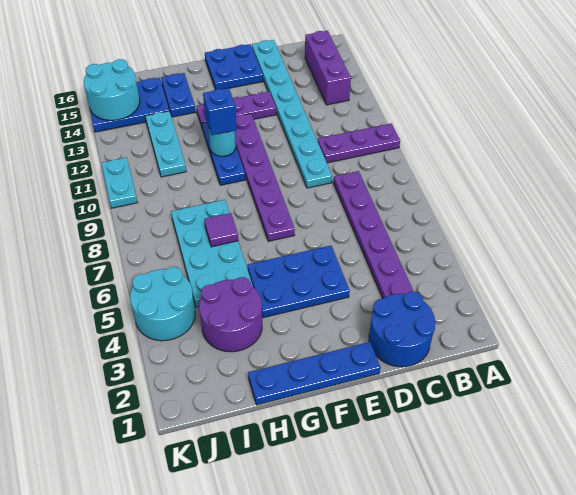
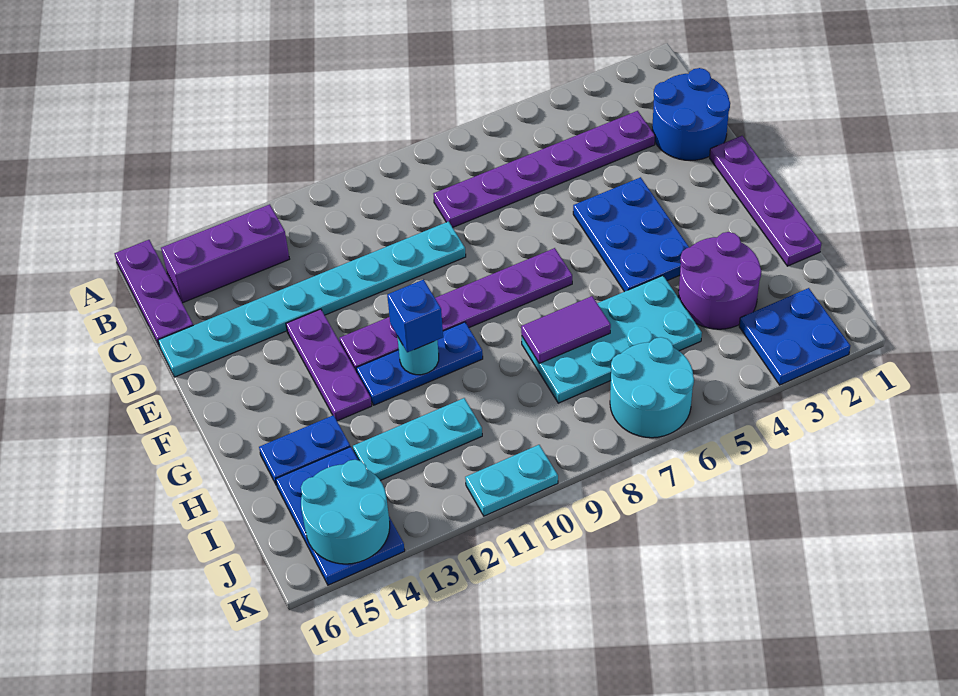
purple 1x3 plate [318,123,400,163] -> purple 1x3 plate moved to [114,240,193,347]
blue 1x4 plate [248,342,380,405] -> purple 1x4 plate [710,136,822,266]
blue 2x2 plate [205,44,263,89] -> blue 2x2 plate moved to [739,288,850,385]
purple 1x1 tile [204,213,238,247] -> purple 1x2 tile [521,296,611,363]
cyan 2x2 round brick [130,267,195,341] -> cyan 2x2 round brick moved to [610,337,694,438]

